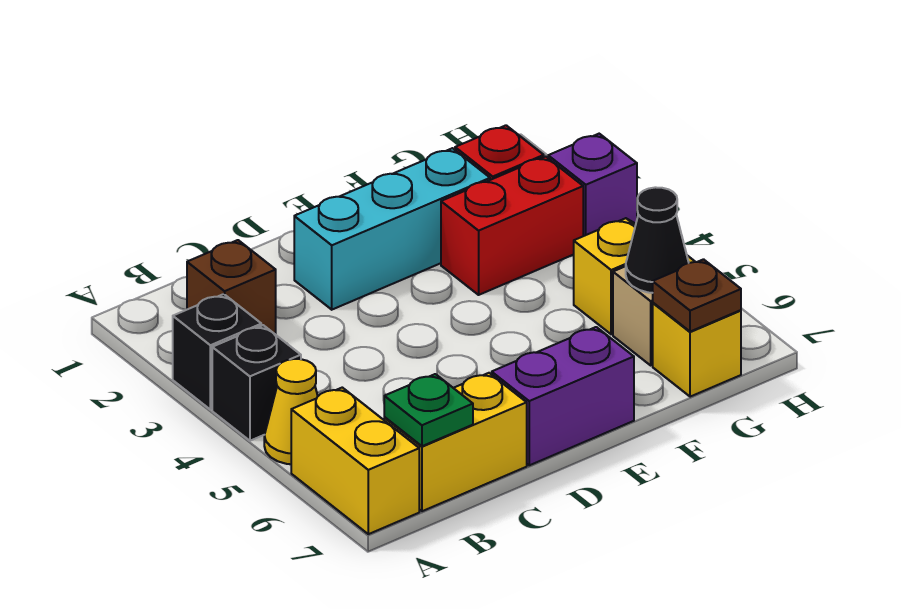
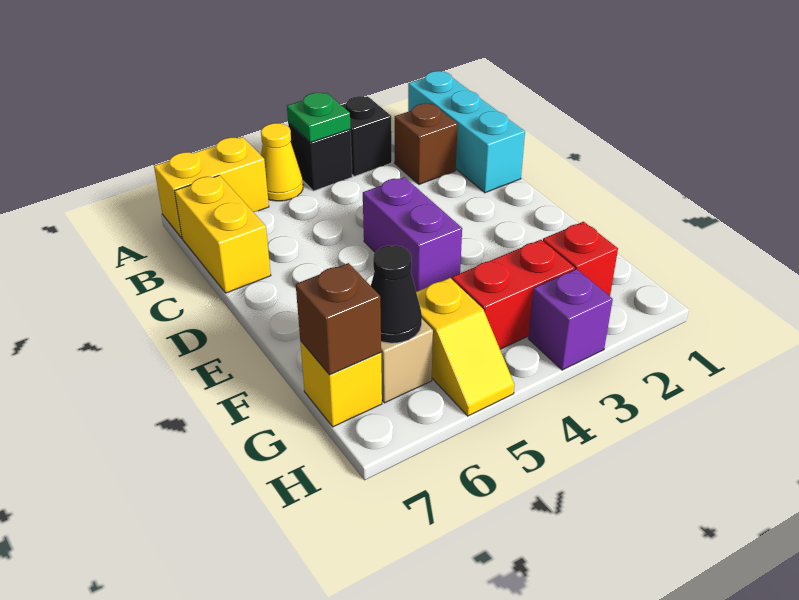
green 1x1 plate [384,374,473,446] -> green 1x1 plate moved to [287,93,351,142]
cyan 1x3 brick [294,148,490,310] -> cyan 1x3 brick moved to [408,71,525,193]
purple 1x2 brick [492,327,634,465] -> purple 1x2 brick moved to [363,177,462,292]
red 1x2 brick [441,157,583,295] -> red 1x2 brick turned to [452,240,575,349]
brown 1x1 plate [653,259,741,332] -> brown 1x1 brick [296,263,381,375]

